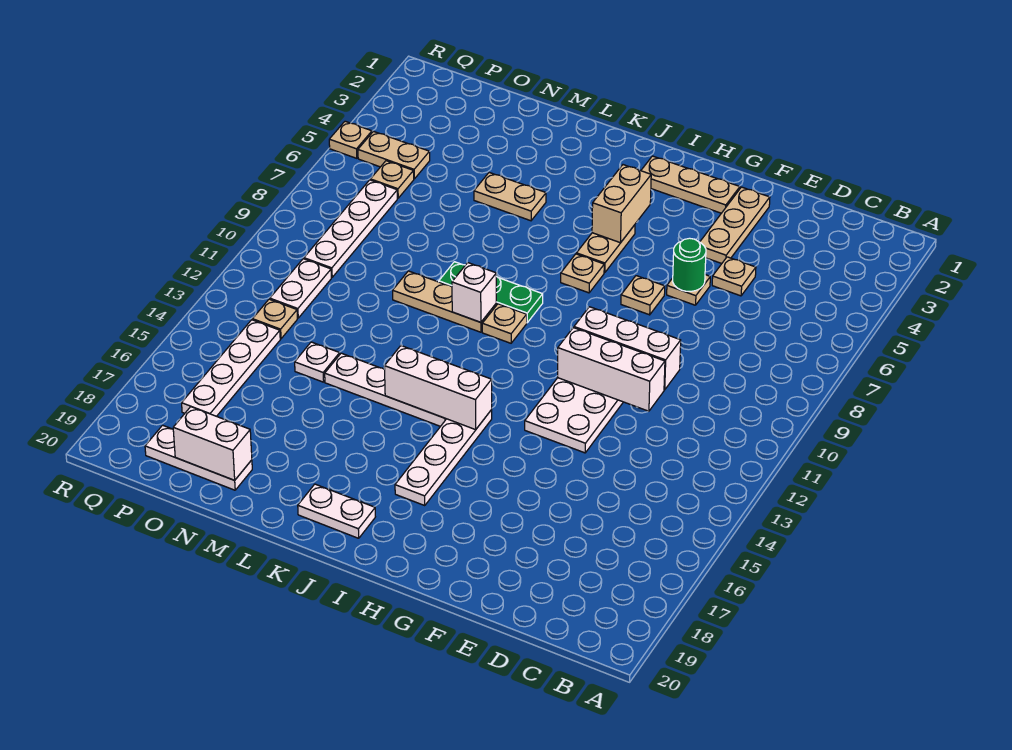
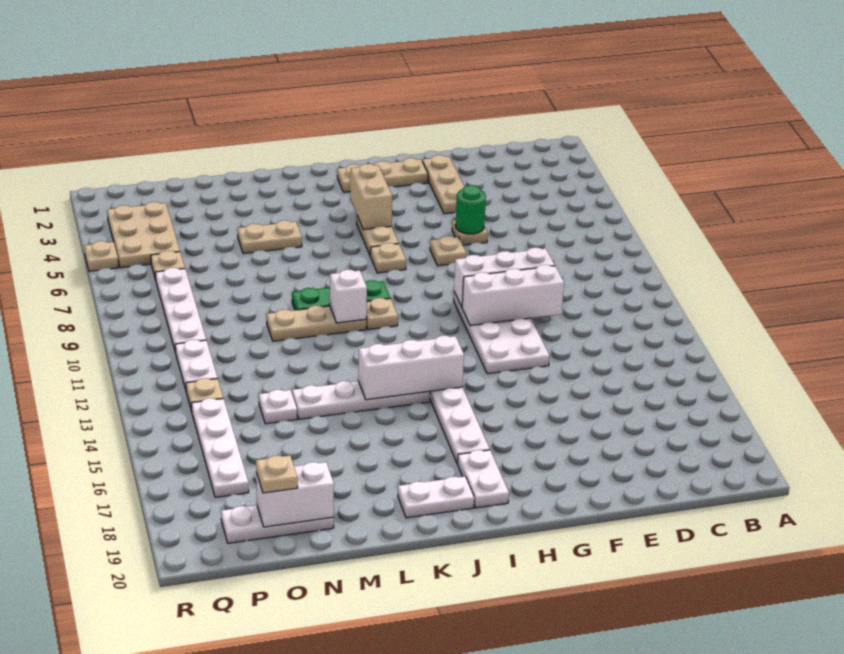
tan 1x1 plate [712,257,756,296] -> tan 1x1 plate moved to [256,456,298,493]
none -> white 1x2 plate [458,450,509,508]
tan 1x2 plate [358,131,430,179] -> tan 2x3 plate [107,202,180,268]

